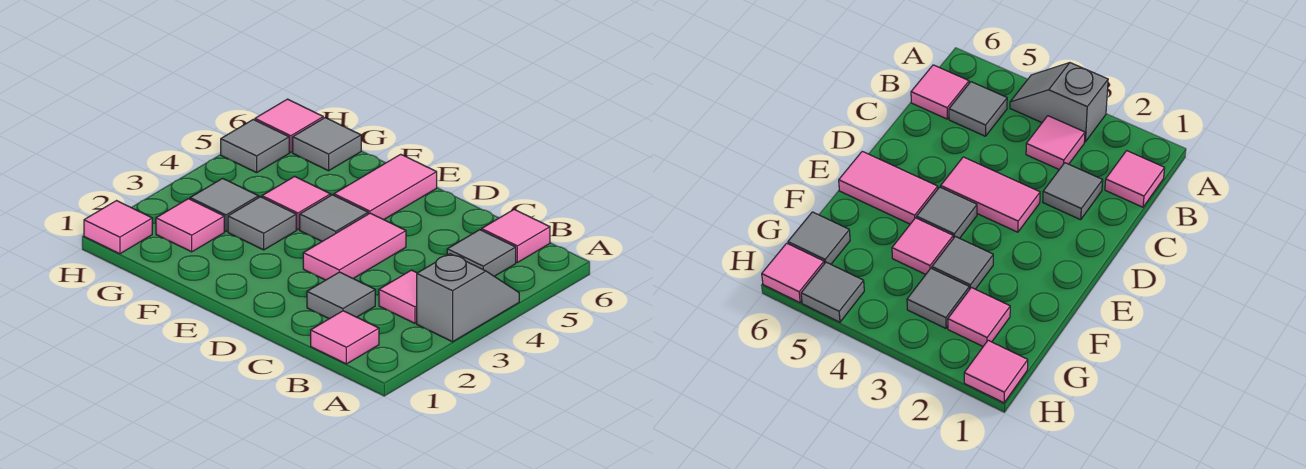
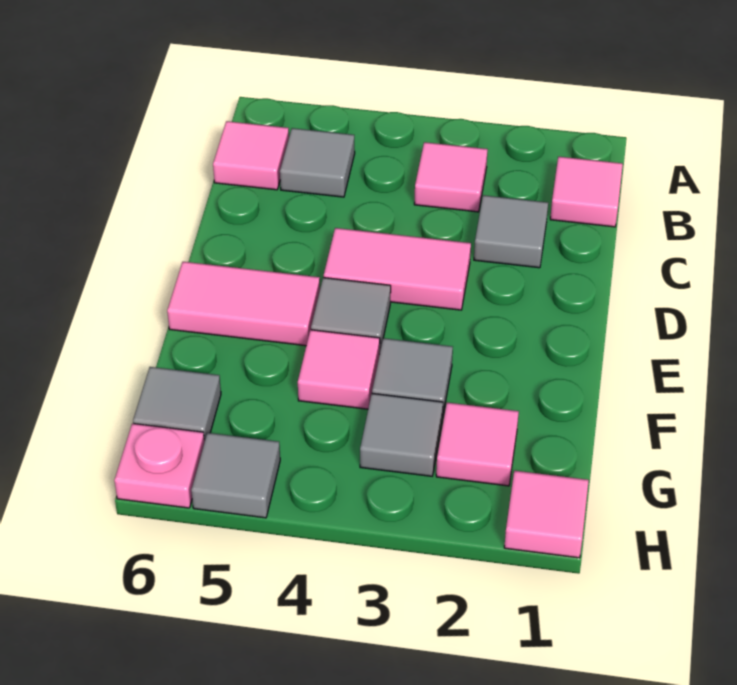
grey 1x2 slope [417,254,519,342] -> none
pink 1x1 tile [255,99,323,152] -> pink 1x1 plate [114,423,204,508]

